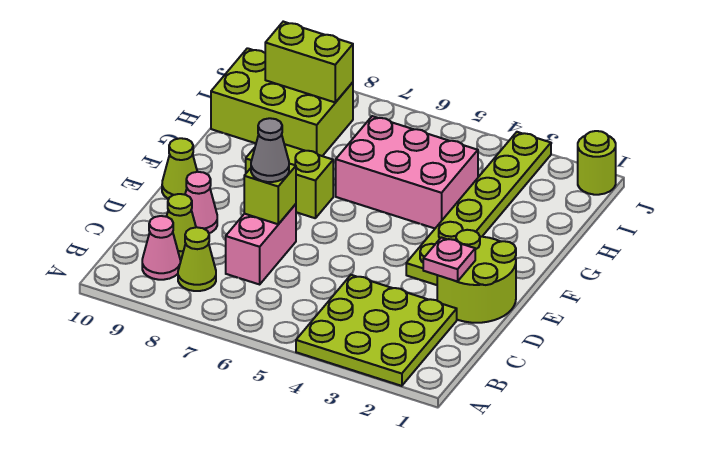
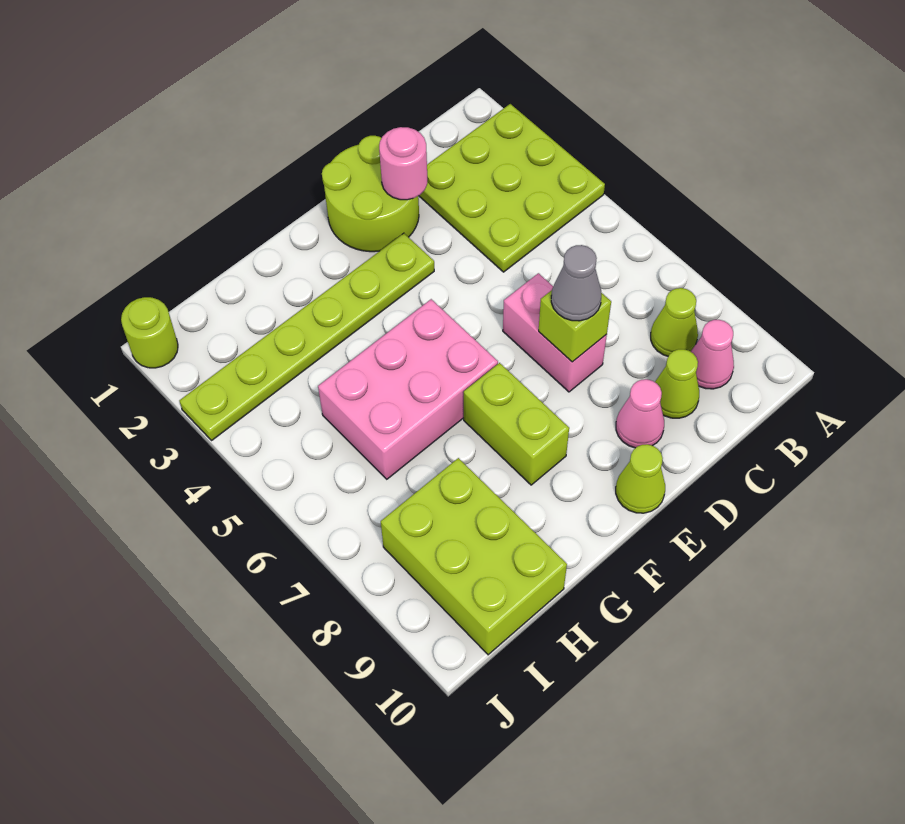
pink 1x2 brick [226,204,296,284] -> pink 1x2 brick turned to [503,273,607,392]
pink 1x1 plate [423,237,475,281] -> pink 1x1 round brick [379,127,427,200]
pink 2x3 brick [336,116,478,228] -> pink 2x3 brick turned to [318,299,498,479]
lime 1x2 brick [265,22,353,102] -> none

